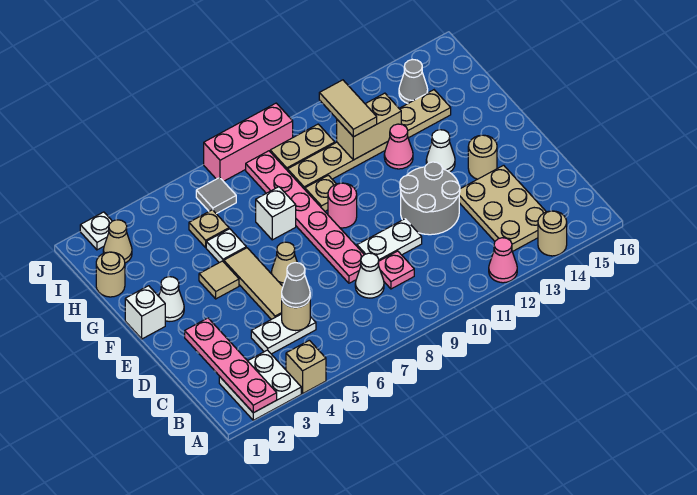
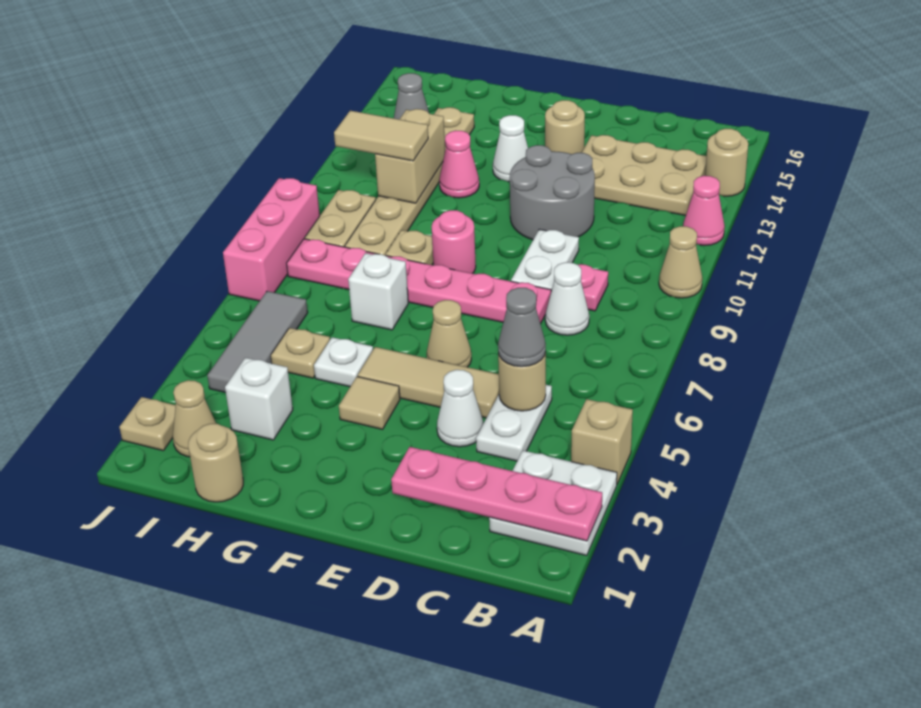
none -> tan 1x1 cone [659,226,702,298]
white 1x1 brick [125,286,165,339] -> white 1x1 brick moved to [225,358,293,440]
white 1x1 cone [159,277,184,321] -> white 1x1 cone moved to [437,370,484,447]
grey 1x1 tile [196,178,236,214] -> grey 1x3 tile [207,291,308,393]
white 1x1 plate [80,212,112,250] -> tan 1x1 plate [119,397,176,451]

